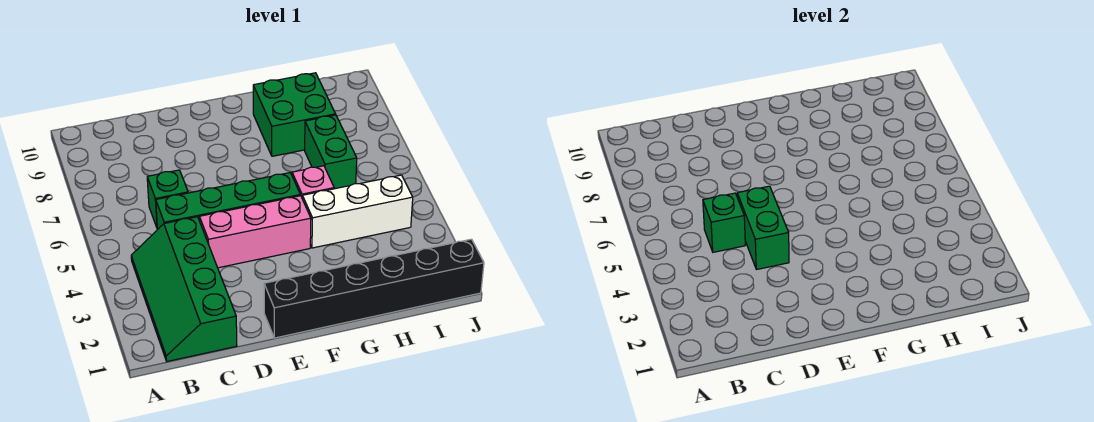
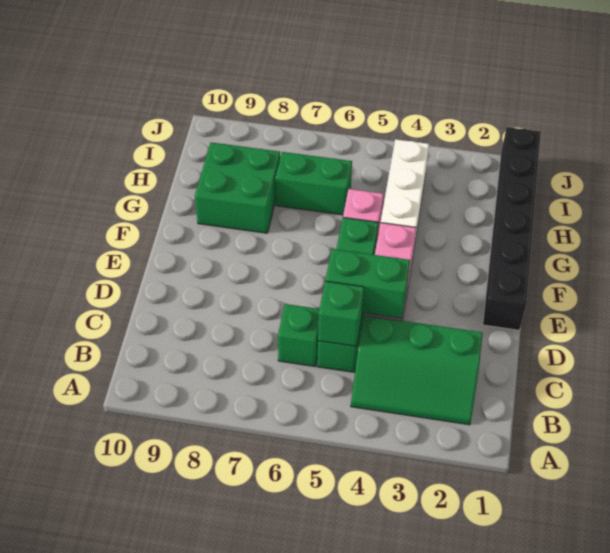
green 2x4 slope [131,217,237,361] -> green 2x3 slope [351,315,483,425]

